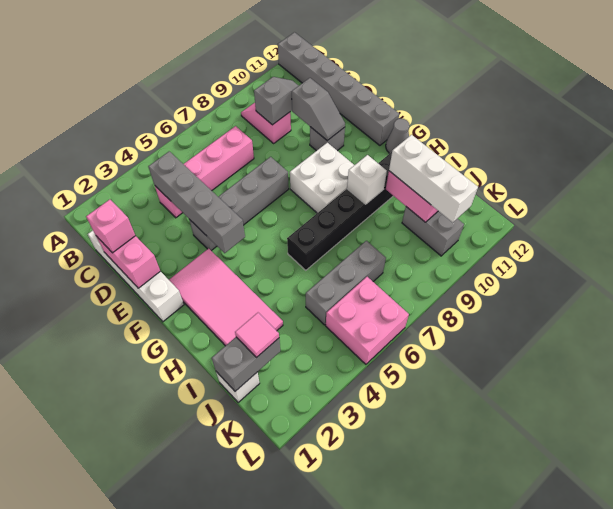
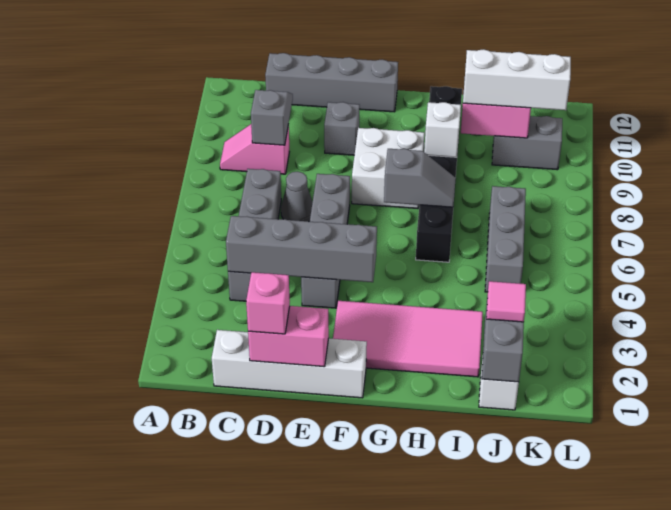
grey 1x6 brick [278,32,399,145] -> grey 1x4 brick [265,53,398,112]
pink 1x4 brick [155,126,254,218] -> grey 1x4 brick [228,169,281,301]
grey 1x2 slope [292,78,345,141] -> grey 1x2 slope moved to [384,149,456,207]
grey 1x1 cone [386,119,409,154] -> grey 1x1 cone moved to [281,172,312,222]
pink 2x2 brick [326,277,409,364] -> none

